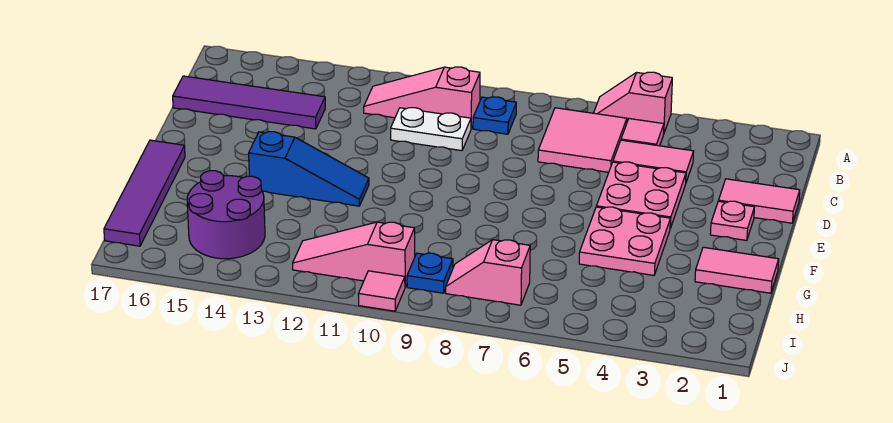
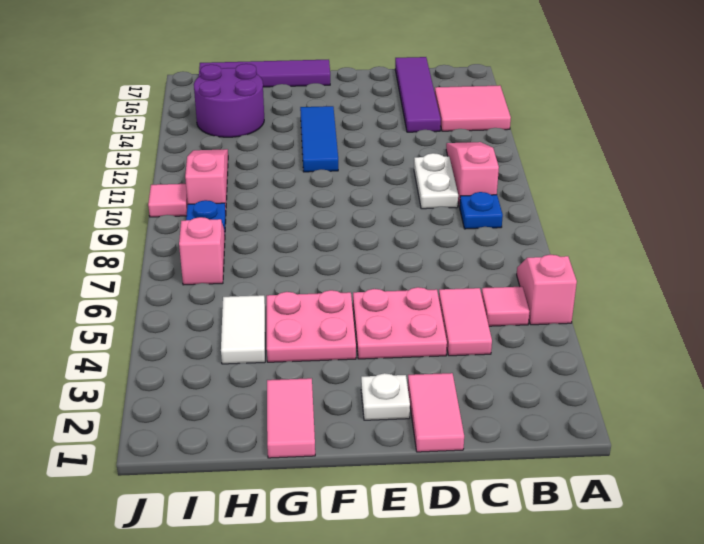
pink 2x2 tile [538,108,627,172] -> pink 2x2 tile moved to [435,85,511,131]
pink 1x1 plate [710,201,754,240] -> white 1x1 plate [361,373,410,420]
blue 1x3 slope [249,132,369,206] -> blue 1x3 tile [300,106,338,172]
none -> white 1x2 tile [221,295,265,364]

